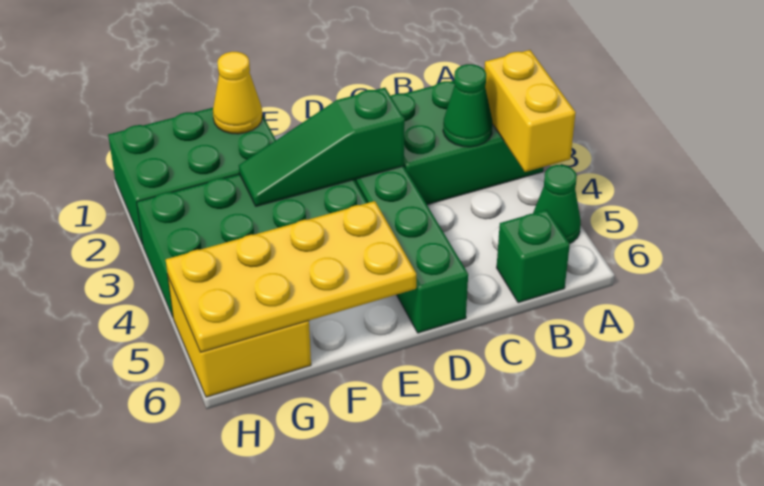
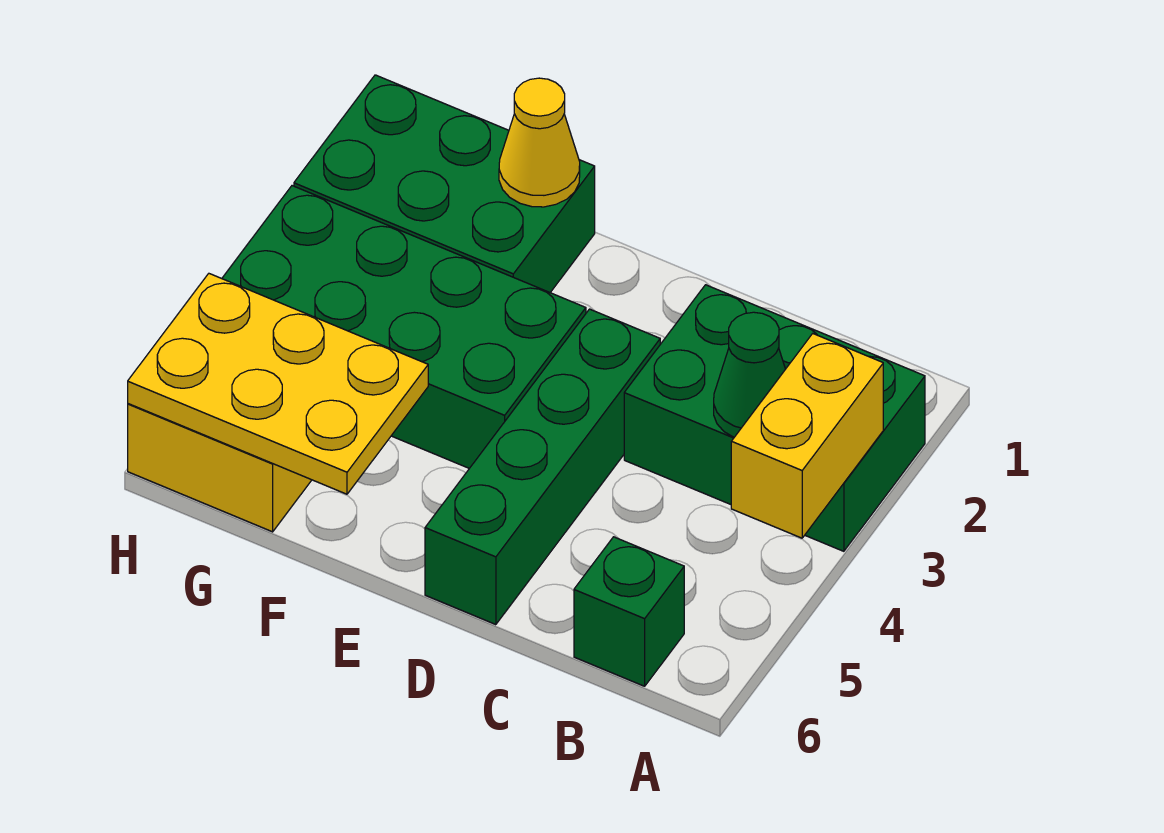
green 1x1 cone [533,165,581,243] -> none
green 1x3 slope [239,88,405,206] -> none
yellow 2x4 plate [166,201,416,352] -> yellow 2x3 plate [128,274,428,494]

